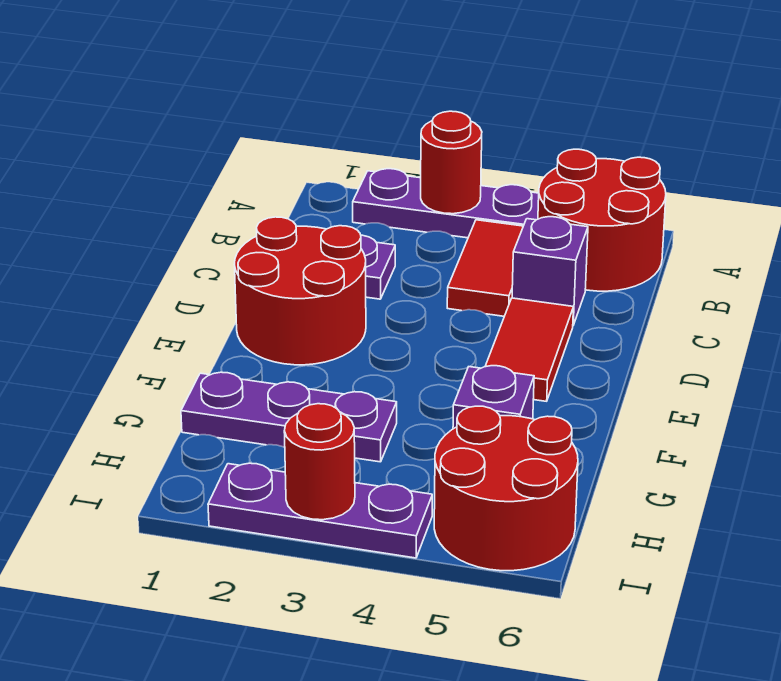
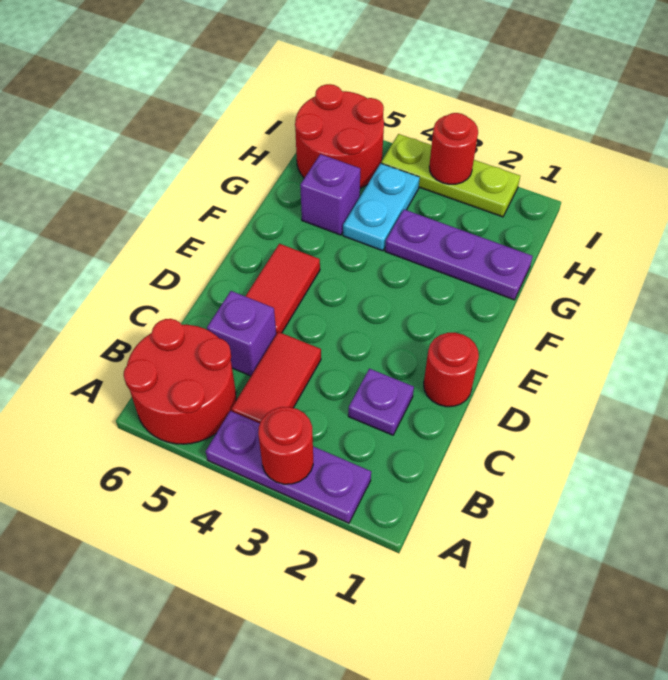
red 2x2 round brick [235,217,366,365] -> red 1x1 round brick [424,333,479,407]
none -> cyan 1x2 plate [343,163,420,251]
purple 1x3 plate [208,463,432,558] -> lime 1x3 plate [381,134,520,217]

